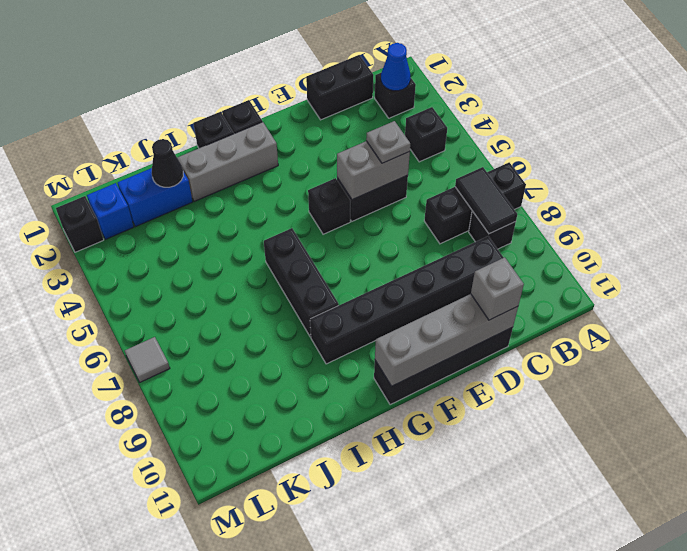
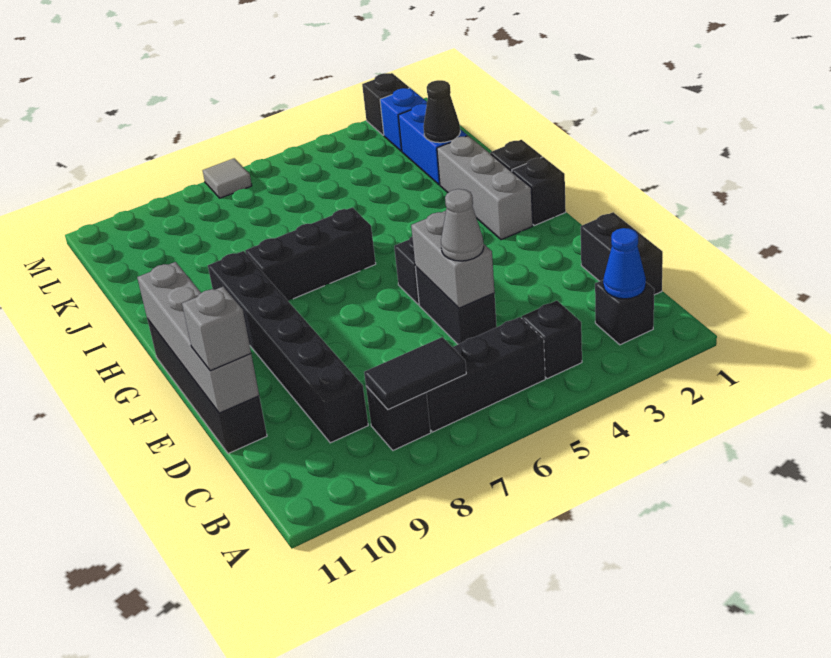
black 1x3 brick [424,162,526,244] -> black 1x3 brick turned to [426,317,545,432]
grey 1x1 plate [366,121,410,163] -> grey 1x1 cone [441,189,484,261]

